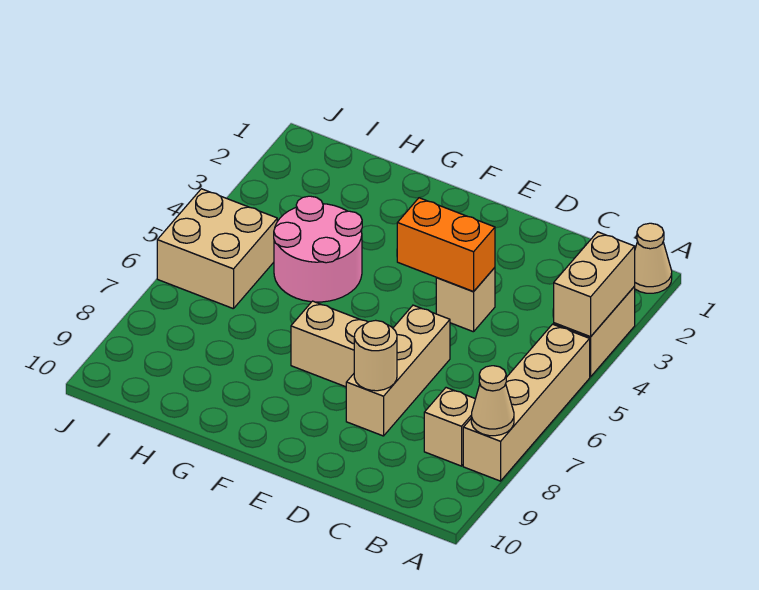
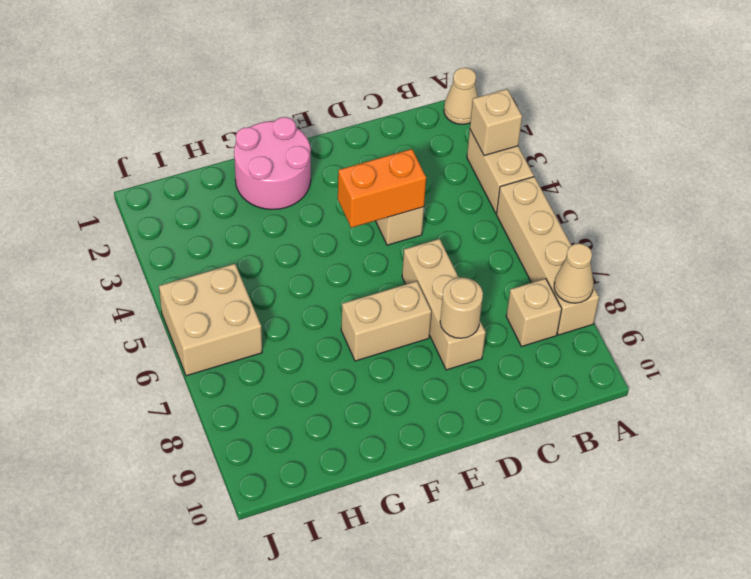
tan 1x2 brick [554,232,635,337] -> tan 1x1 brick [470,89,522,156]
pink 2x2 round brick [274,196,362,302] -> pink 2x2 round brick moved to [234,117,311,209]

